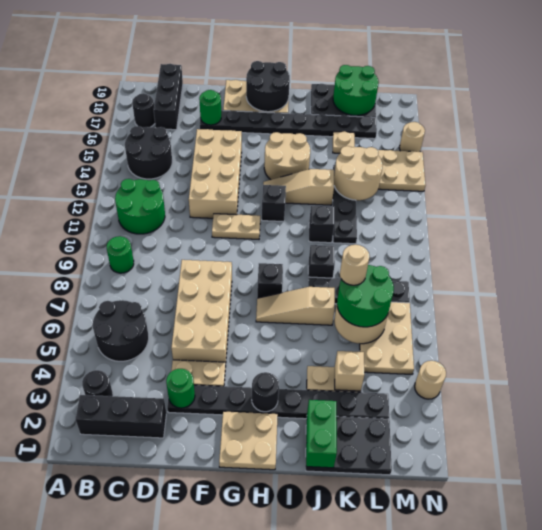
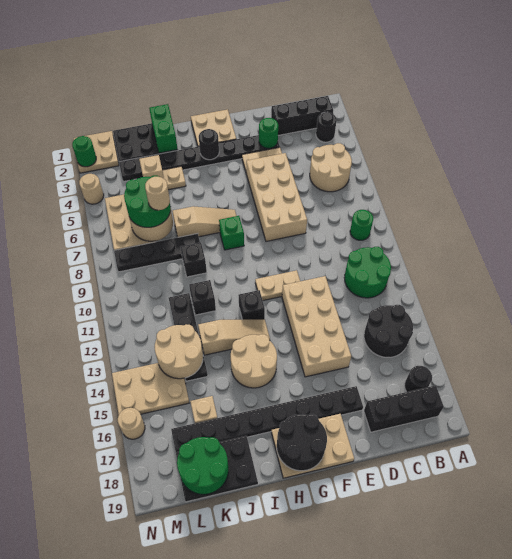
black 2x2 round brick [93,300,149,361] -> tan 2x2 round brick [310,143,352,192]
black 1x3 brick [154,64,183,130] -> black 1x3 brick turned to [364,385,444,432]
green 1x1 round brick [199,90,221,125] -> green 1x1 round brick moved to [72,136,96,167]
black 1x1 brick [257,263,283,298] -> green 1x1 brick [219,216,244,250]
none -> tan 2x2 plate [74,131,119,173]

